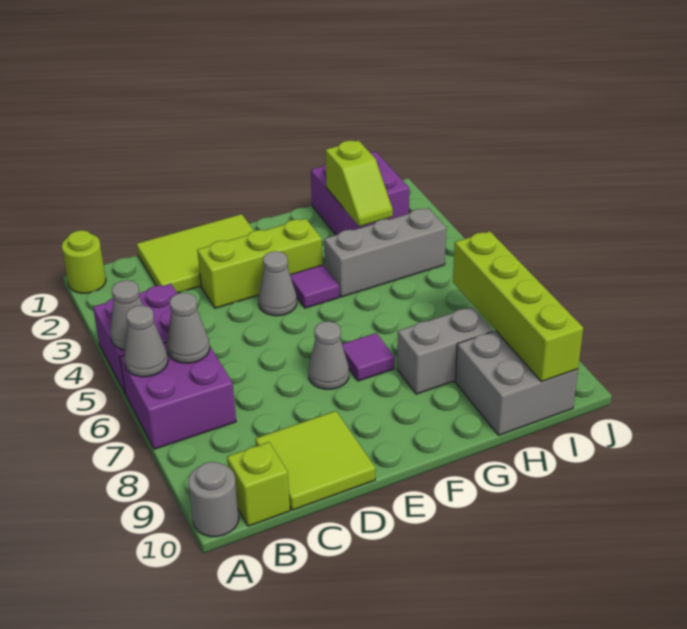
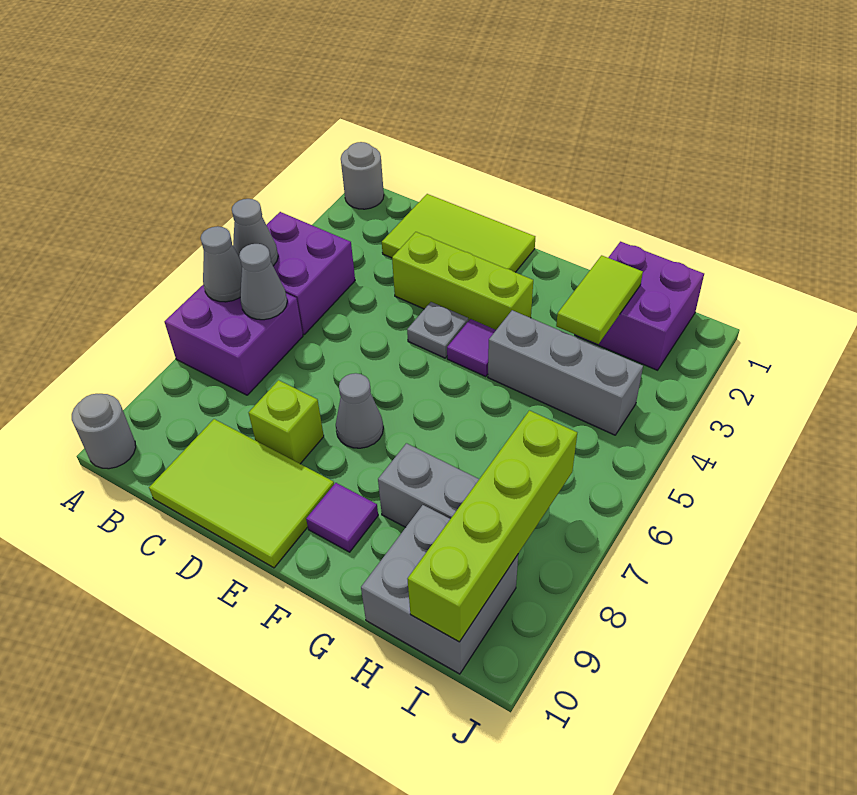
lime 1x1 round brick [62,230,106,293] -> grey 1x1 round brick [341,142,384,209]
lime 1x1 brick [227,442,290,526] -> lime 1x1 brick moved to [249,380,324,464]
lime 2x2 tile [255,411,375,510] -> lime 2x3 tile [149,419,334,568]
grey 1x1 cone [258,251,297,316] -> grey 1x1 plate [407,302,468,358]
purple 1x1 tile [342,333,395,381] -> purple 1x1 tile moved to [306,483,378,552]
lime 1x2 slope [325,141,393,227] -> lime 1x2 tile [556,255,643,344]

